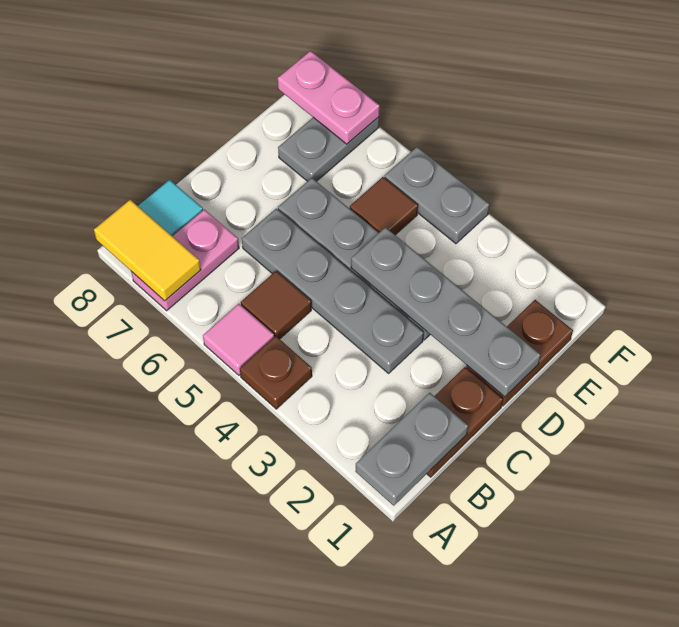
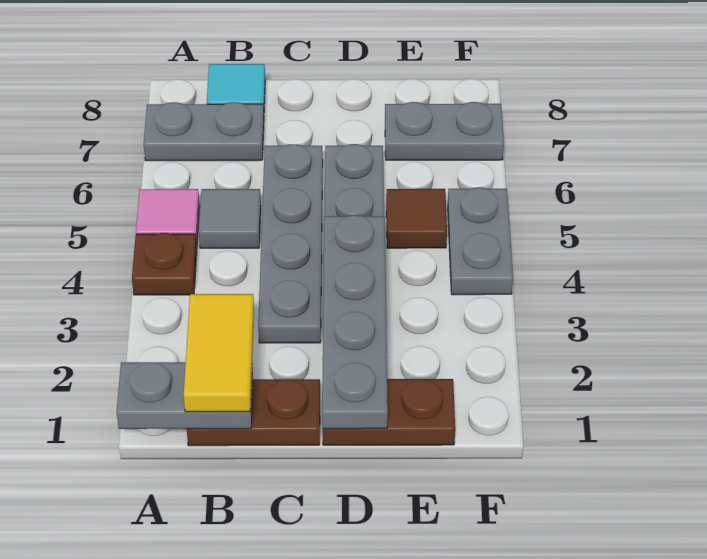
pink 1x2 plate [131,209,239,311] -> grey 1x2 plate [144,102,264,161]
yellow 1x2 tile [94,200,201,301] -> yellow 1x2 tile moved to [184,294,254,412]
brown 1x1 tile [241,271,311,339] -> grey 1x1 tile [199,189,261,248]
pink 1x2 plate [278,51,380,144] -> none

